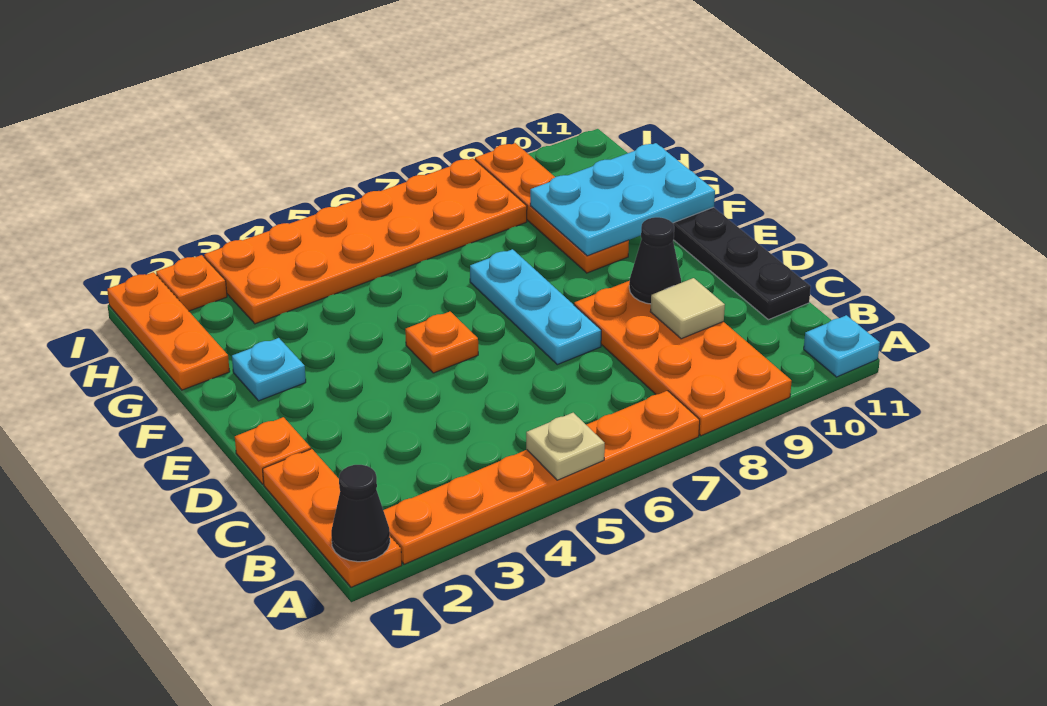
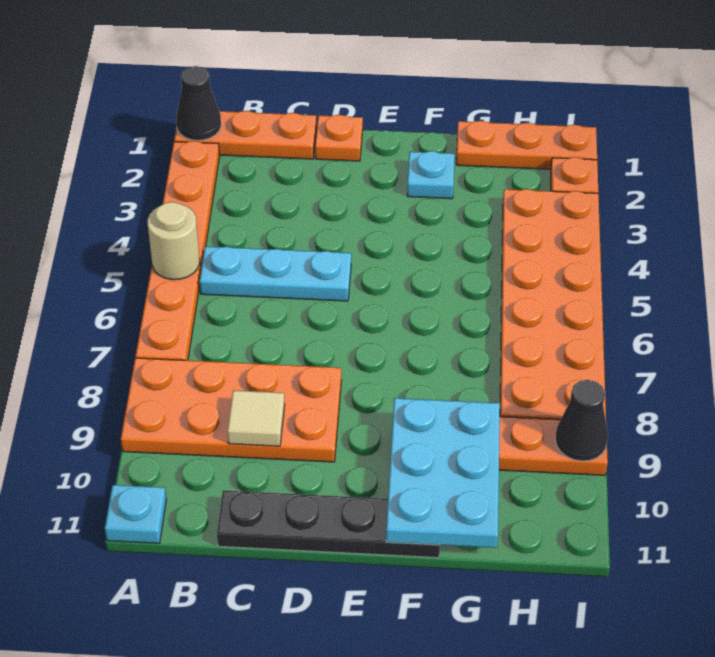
tan 1x1 plate [526,413,605,480] -> tan 1x1 round brick [148,202,200,280]
cyan 1x3 plate [470,249,601,365] -> cyan 1x3 plate moved to [200,246,351,301]
black 1x1 cone [629,217,681,304] -> black 1x1 cone moved to [555,380,608,461]
orange 1x1 plate [405,312,478,373] -> none

